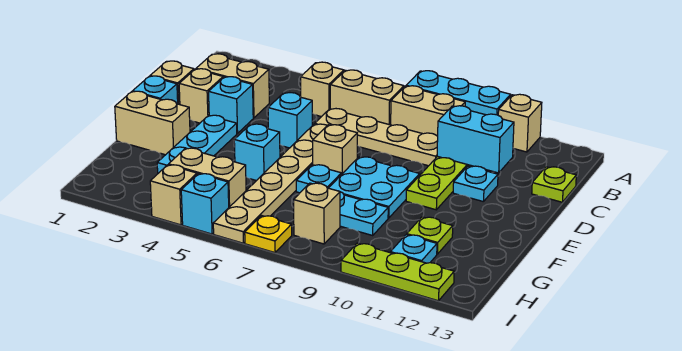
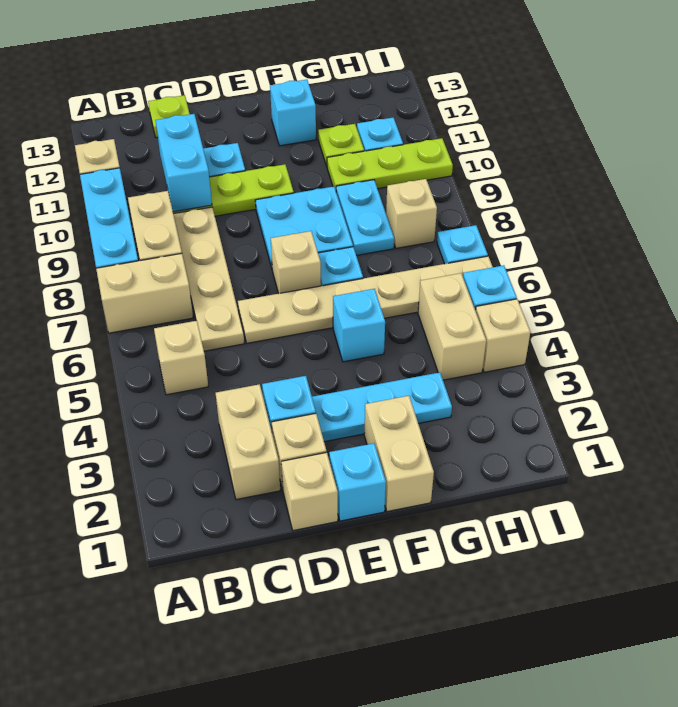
tan 1x2 brick [330,70,404,125] -> tan 1x2 brick turned to [96,253,193,333]
cyan 1x1 brick [268,93,312,148] -> cyan 1x1 brick moved to [270,80,316,146]
yellow 1x1 plate [245,216,292,253] -> cyan 1x1 plate [437,225,488,264]
lime 1x3 plate [341,243,454,301] -> lime 1x3 plate turned to [327,138,453,190]

